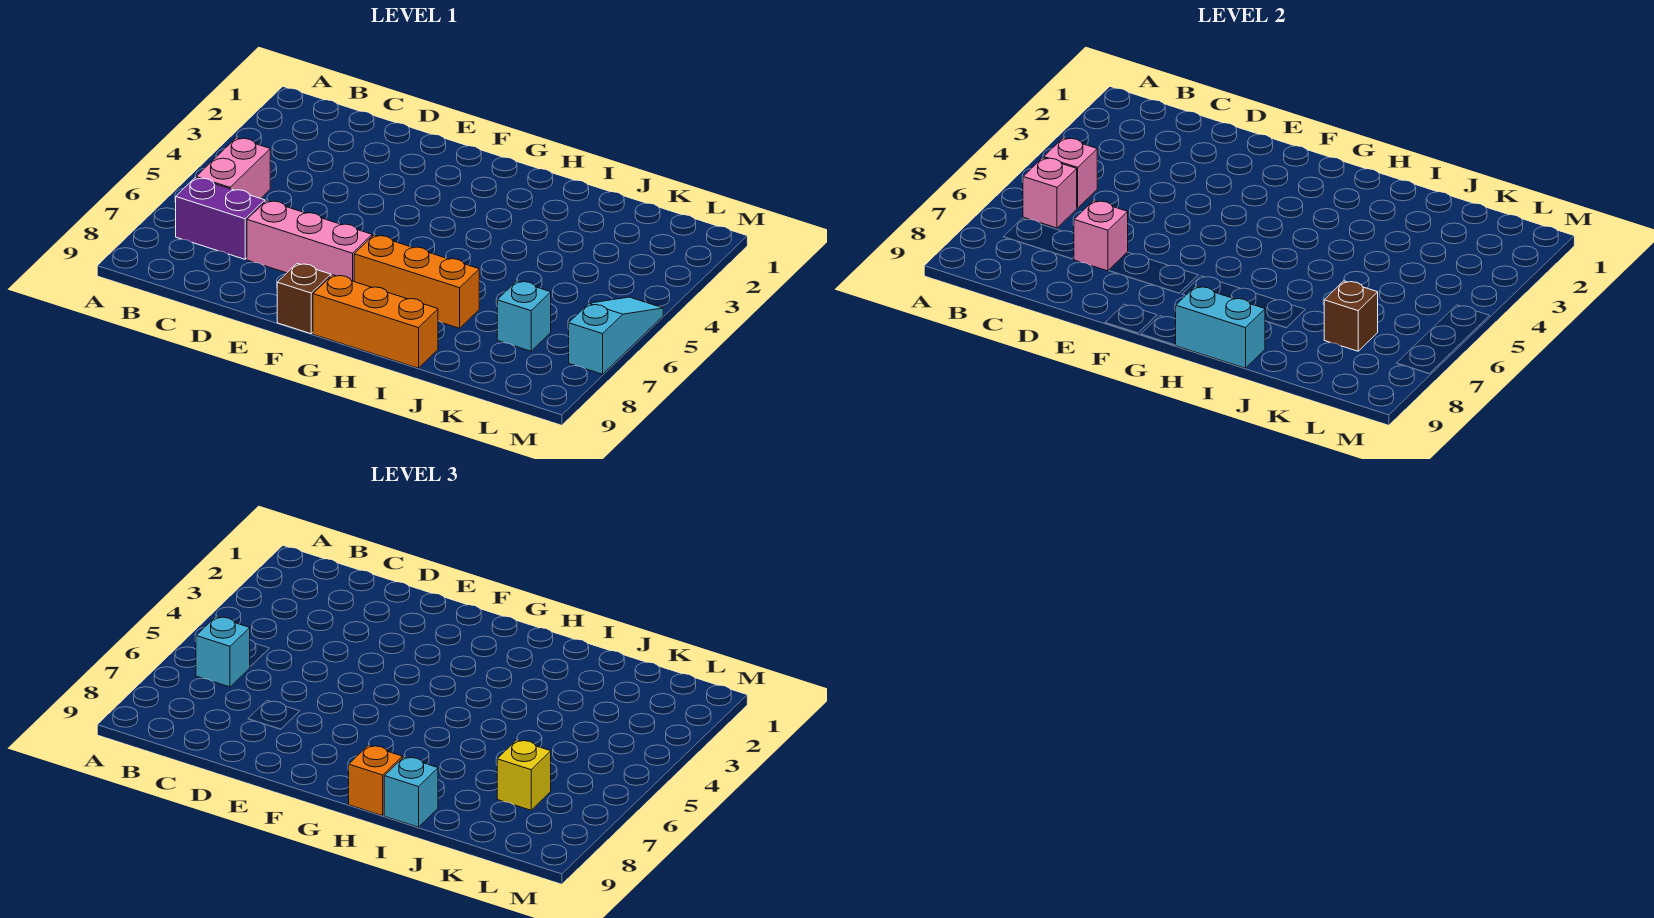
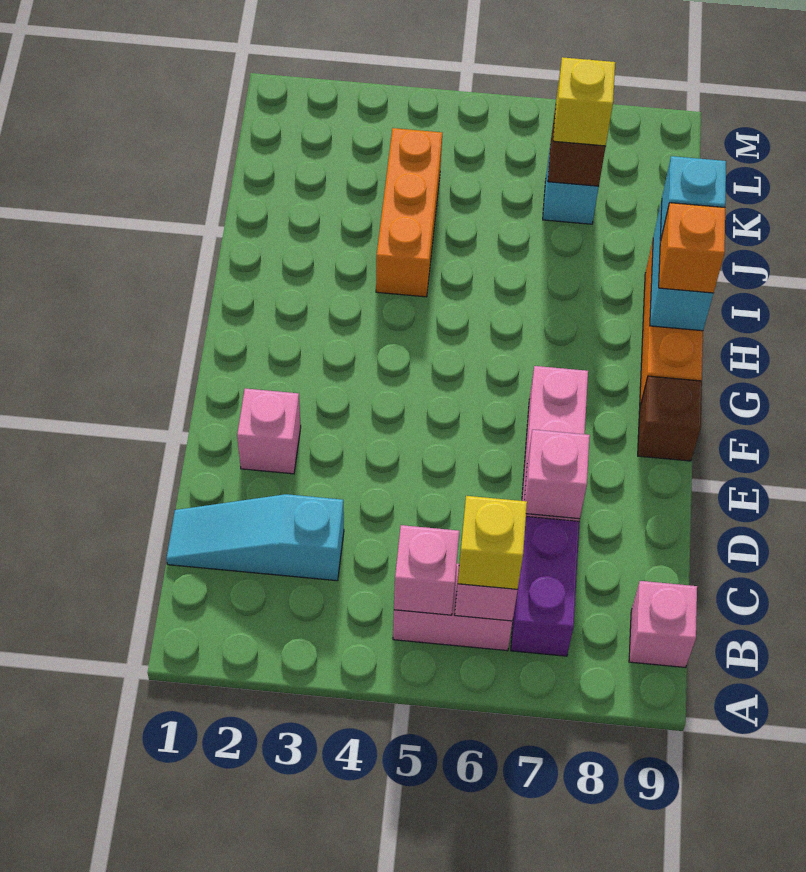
cyan 1x1 brick [196,617,250,687] -> yellow 1x1 brick [458,496,527,589]
none -> pink 1x1 brick [629,581,697,667]
none -> pink 1x1 brick [237,388,301,474]
orange 1x3 brick [354,235,479,328] -> orange 1x3 brick moved to [376,128,442,297]
cyan 1x3 slope [569,297,663,374] -> cyan 1x3 slope moved to [166,494,344,581]

